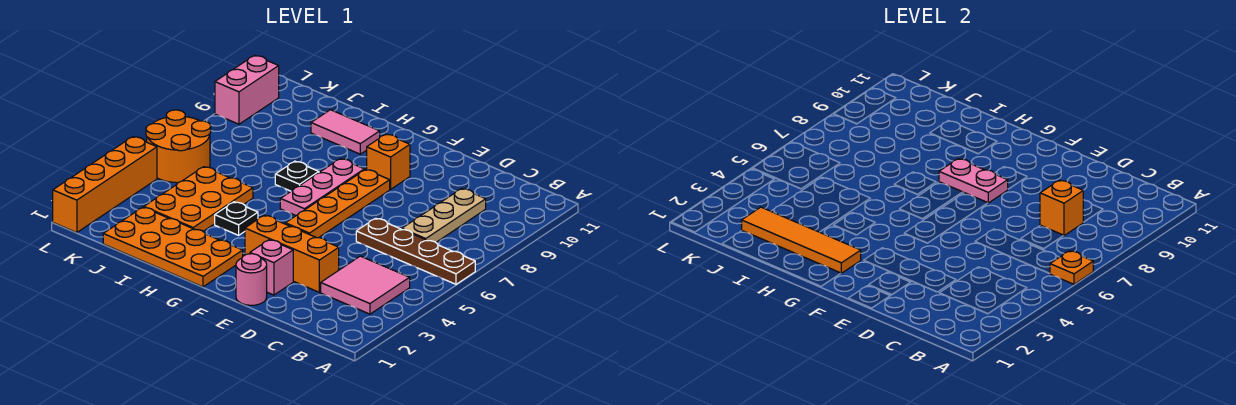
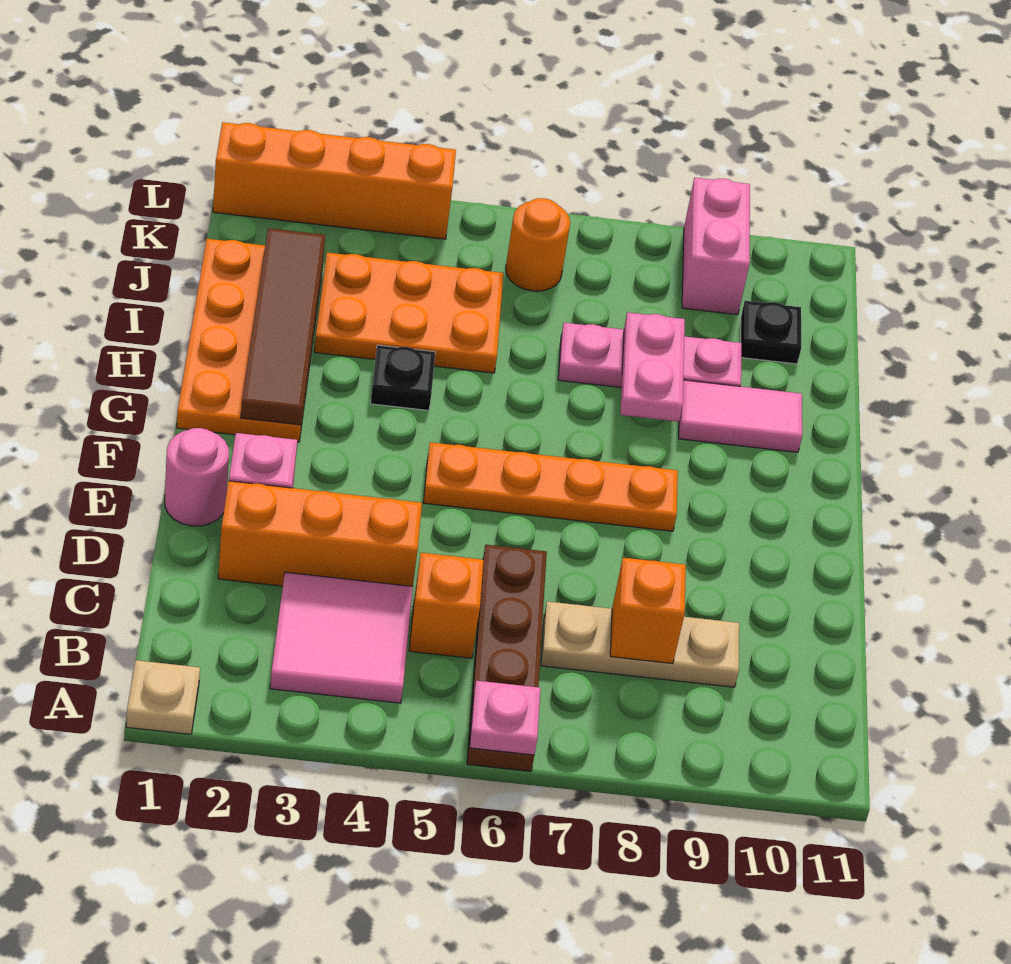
none -> tan 1x1 plate [126,660,200,734]
orange 1x1 plate [1050,251,1093,284] -> pink 1x1 plate [470,681,540,755]
orange 1x3 brick [245,215,339,292] -> orange 1x3 brick turned to [218,481,422,586]
pink 1x2 plate [939,159,1008,203] -> pink 1x2 plate moved to [620,312,685,422]
orange 1x1 brick [367,134,410,189] -> orange 1x1 brick moved to [409,553,484,658]
orange 1x4 tile [742,207,861,273] -> brown 1x4 tile [241,228,325,425]
pink 1x3 plate [280,159,364,215] -> pink 1x3 plate moved to [558,323,741,388]
black 1x1 plate [275,161,319,191] -> black 1x1 plate moved to [741,301,801,364]
pink 1x2 tile [311,110,380,154] -> pink 1x2 tile turned to [679,380,802,452]
orange 2x2 round brick [146,110,211,183] -> orange 1x1 round brick [506,198,570,291]
pink 1x2 brick [215,55,279,124] -> pink 1x2 brick turned to [682,178,750,315]

